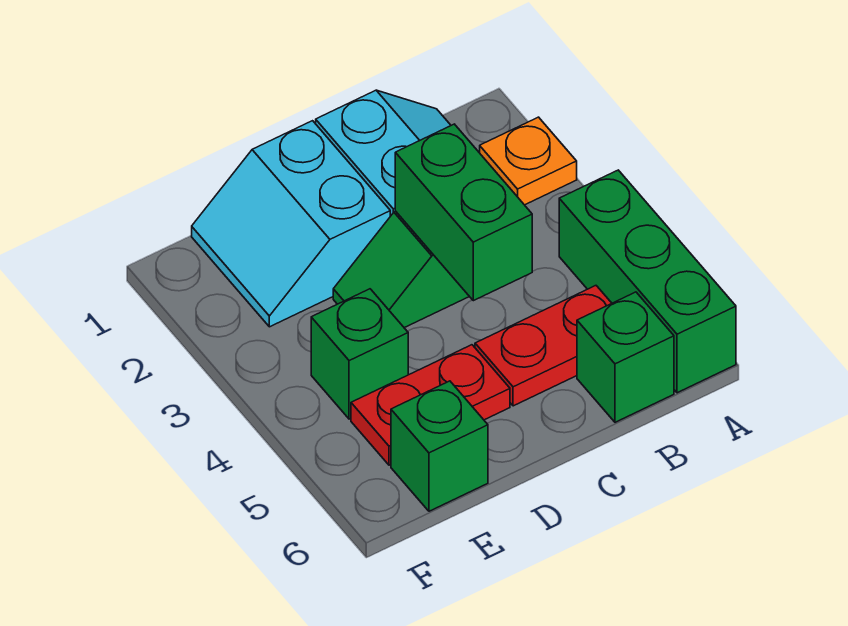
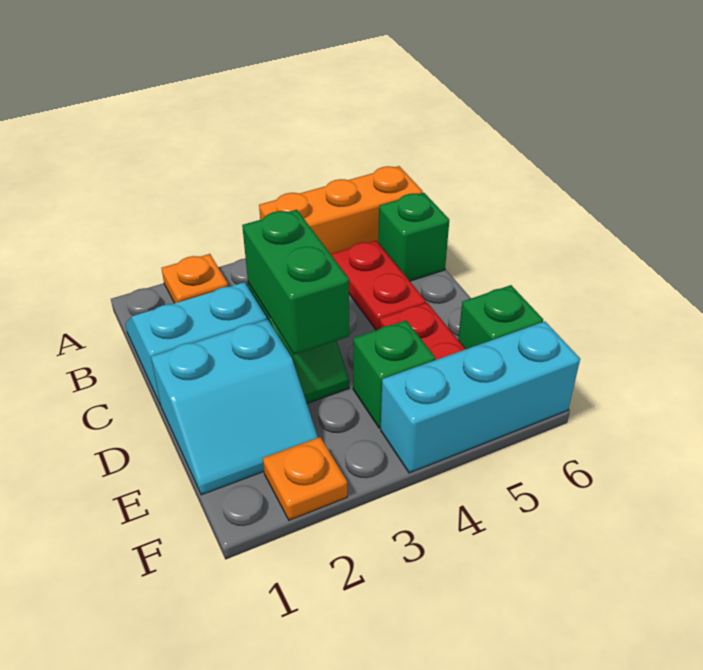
green 1x3 brick [559,170,736,393] -> orange 1x3 brick [259,166,423,254]
green 1x2 brick [395,124,532,301] -> green 1x2 brick turned to [242,210,349,355]
none -> orange 1x1 plate [263,437,347,520]
none -> cyan 1x3 brick [381,321,580,473]

